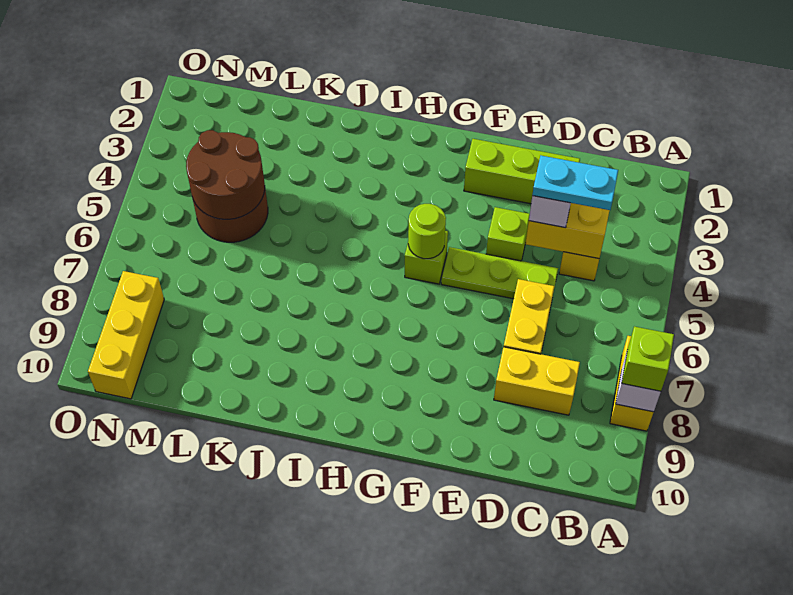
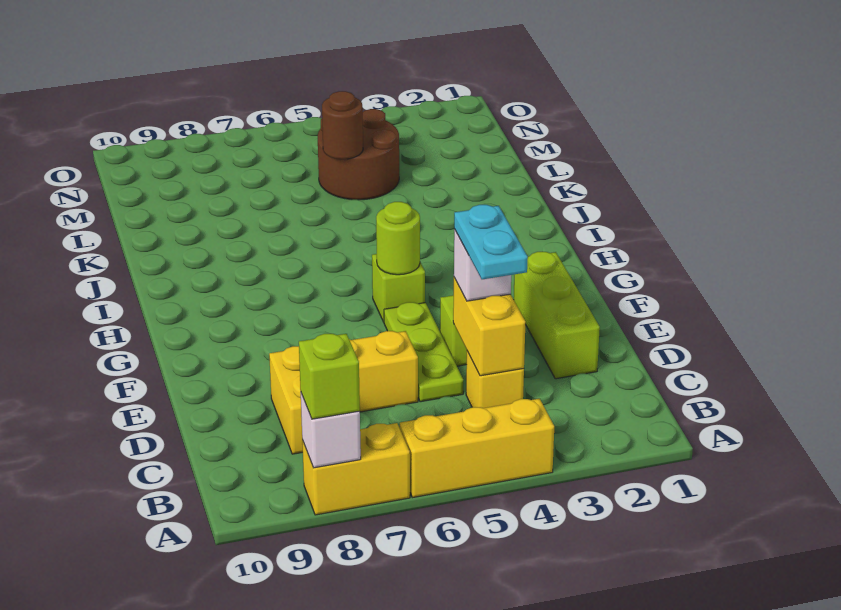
brown 2x2 round brick [186,130,265,219] -> brown 1x1 round brick [322,91,363,159]
yellow 1x3 brick [88,271,164,399] -> yellow 1x3 brick moved to [400,399,554,498]

